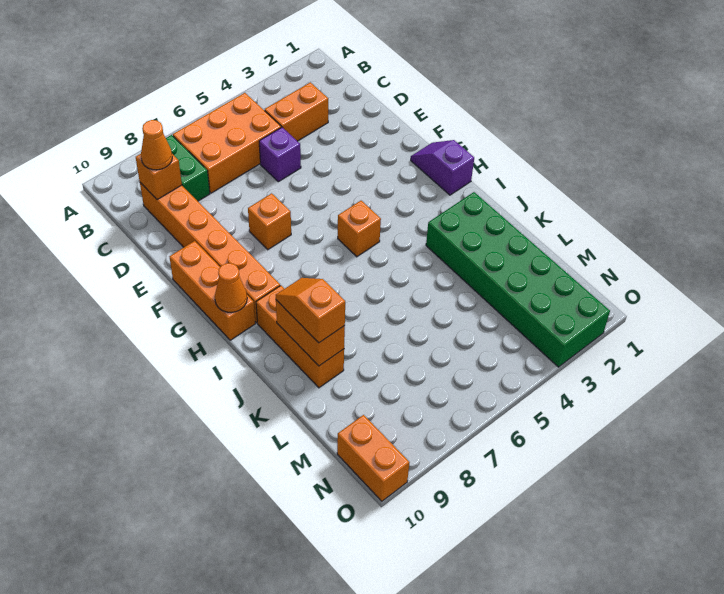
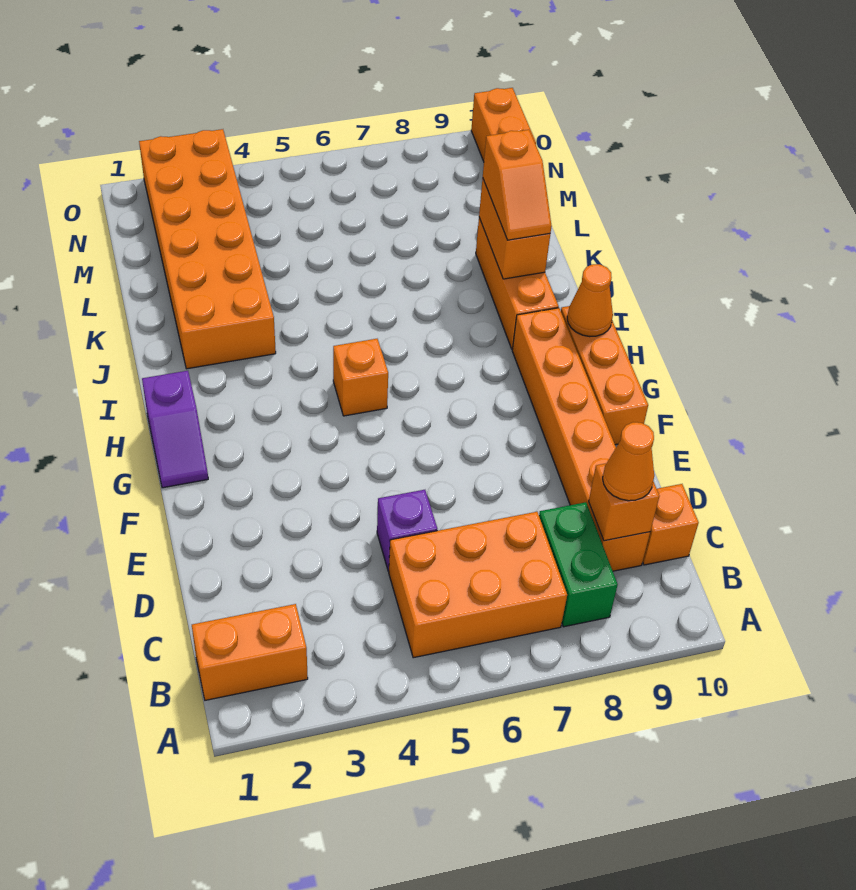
orange 1x2 brick [265,82,328,141] -> orange 1x2 brick moved to [192,604,308,700]
orange 1x1 brick [248,193,291,250] -> orange 1x1 brick moved to [643,484,699,565]
green 2x6 brick [426,192,610,367] -> orange 2x6 brick [139,129,276,369]

